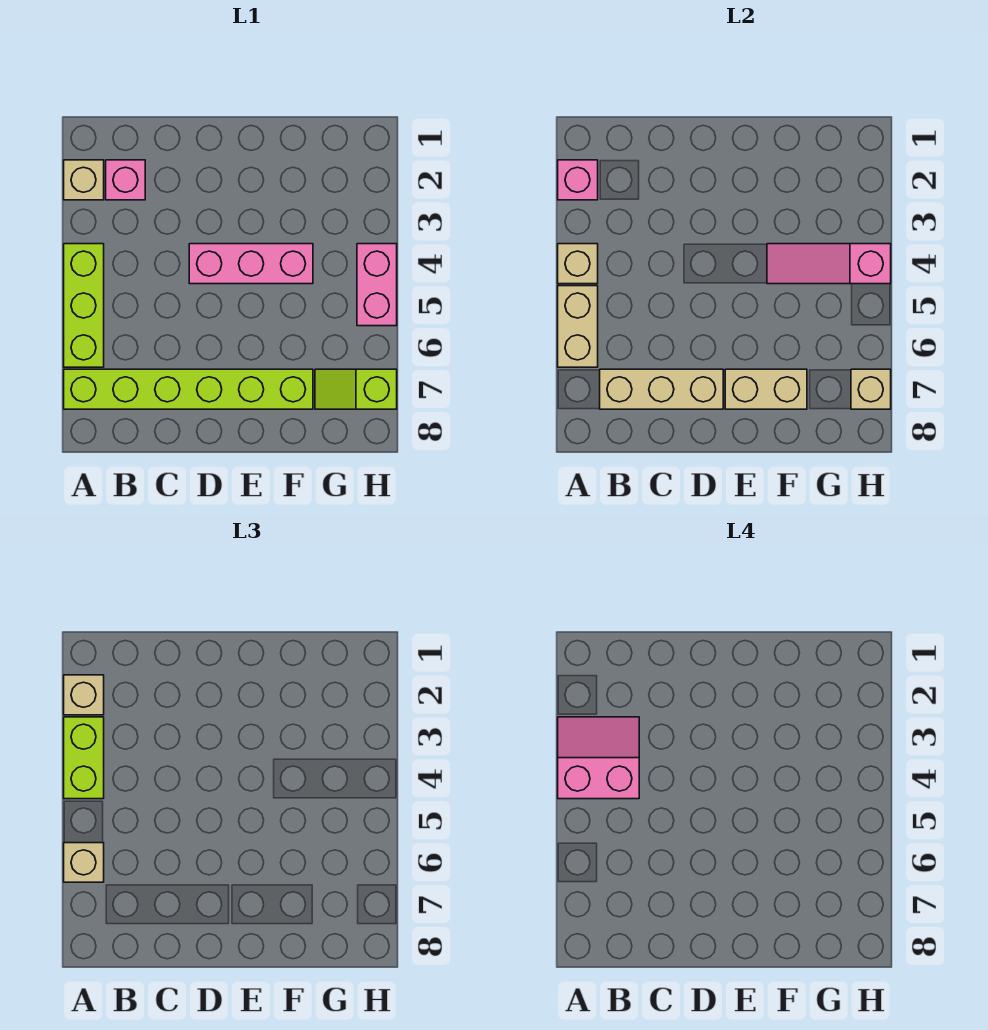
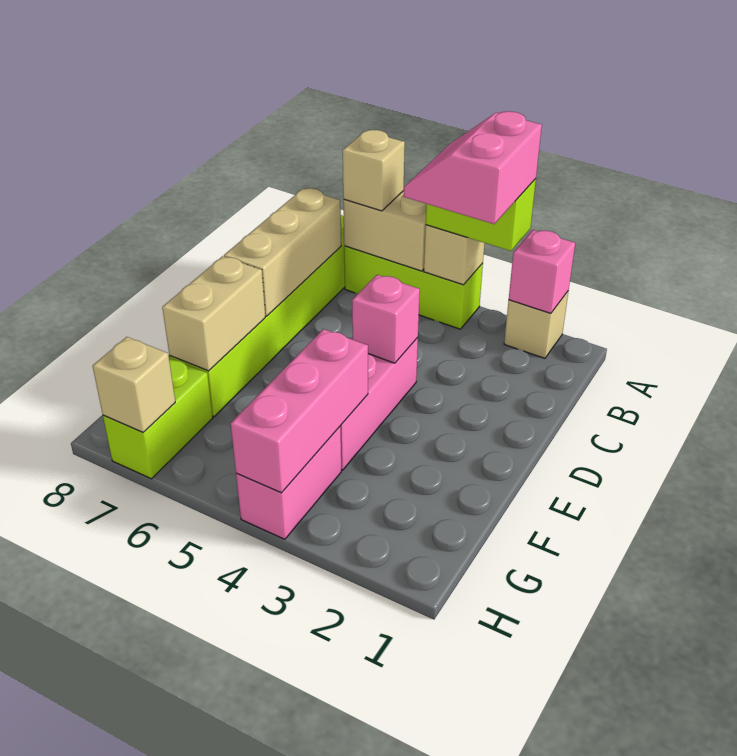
tan 1x1 brick [64,675,104,715] -> none
pink 2x2 slope [558,717,639,799] -> pink 2x2 slope turned to [404,111,542,224]
pink 1x1 brick [106,160,145,200] -> pink 1x1 brick moved to [352,275,420,363]
pink 1x3 slope [767,244,891,284] -> pink 1x3 brick [231,329,368,493]
lime 1x2 slope [315,369,397,409] -> lime 1x2 brick [103,358,213,479]
pink 1x2 brick [357,244,397,326] -> pink 1x2 brick turned to [236,427,341,539]

